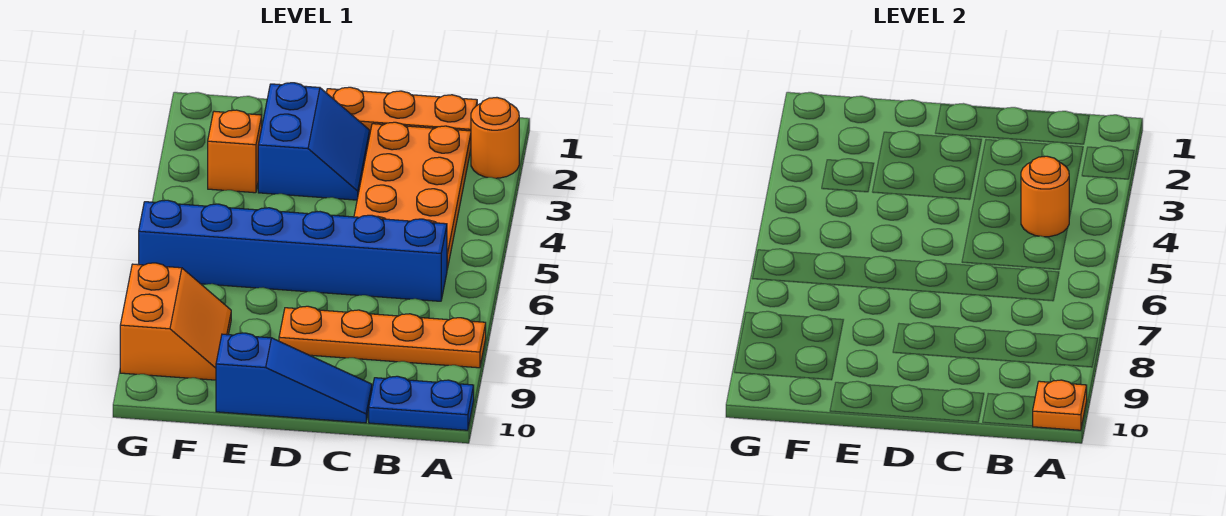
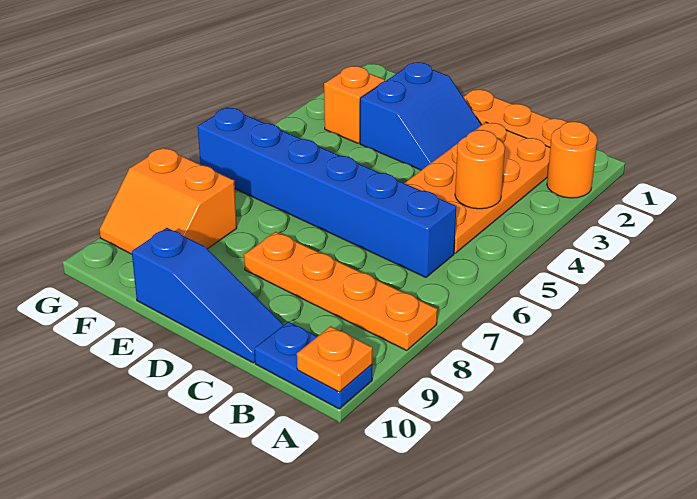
orange 2x2 slope [120,263,231,380] -> orange 2x2 slope turned to [100,148,237,254]

